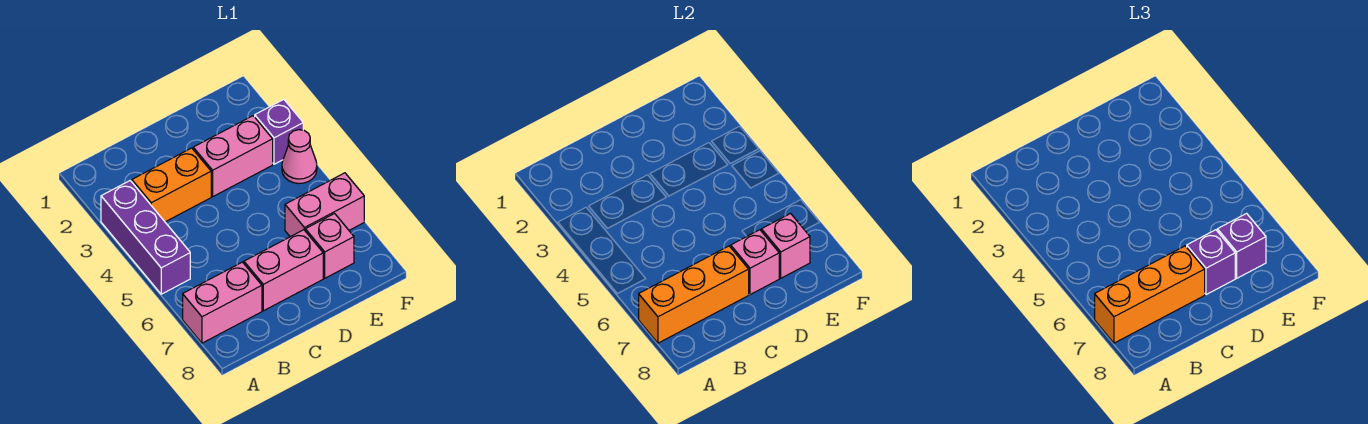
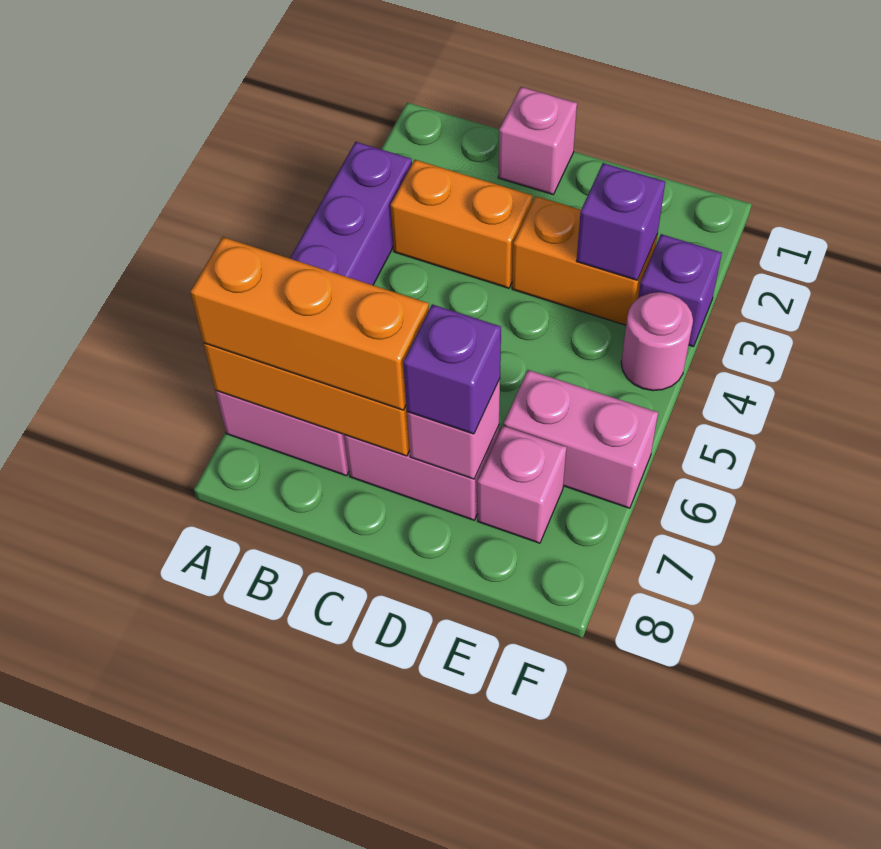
pink 1x2 brick [193,116,273,196] -> orange 1x2 brick [512,196,658,325]
pink 1x1 brick [761,214,810,278] -> pink 1x1 brick moved to [498,87,577,194]
purple 1x1 brick [1217,214,1266,278] -> purple 1x1 brick moved to [577,163,665,280]
pink 1x1 cone [282,130,317,184] -> pink 1x1 round brick [621,292,693,391]

